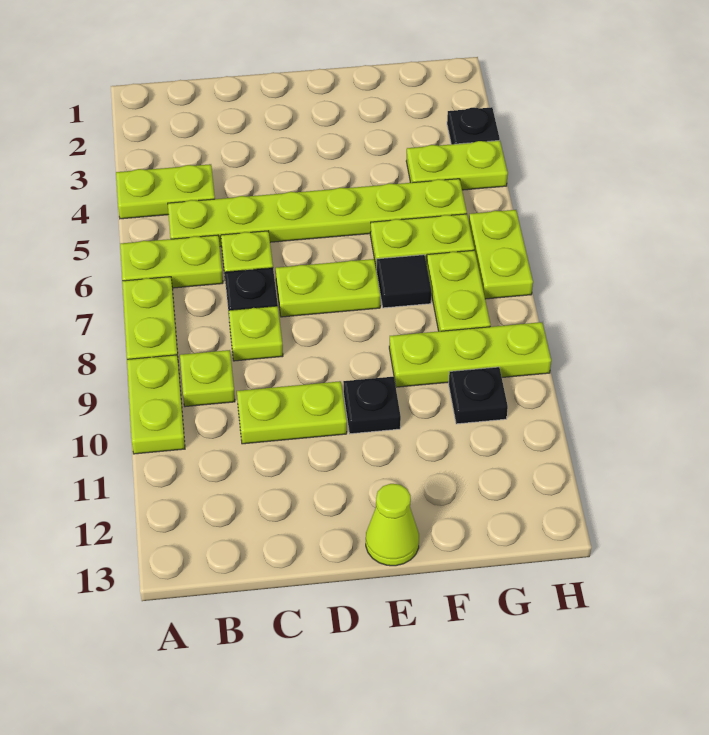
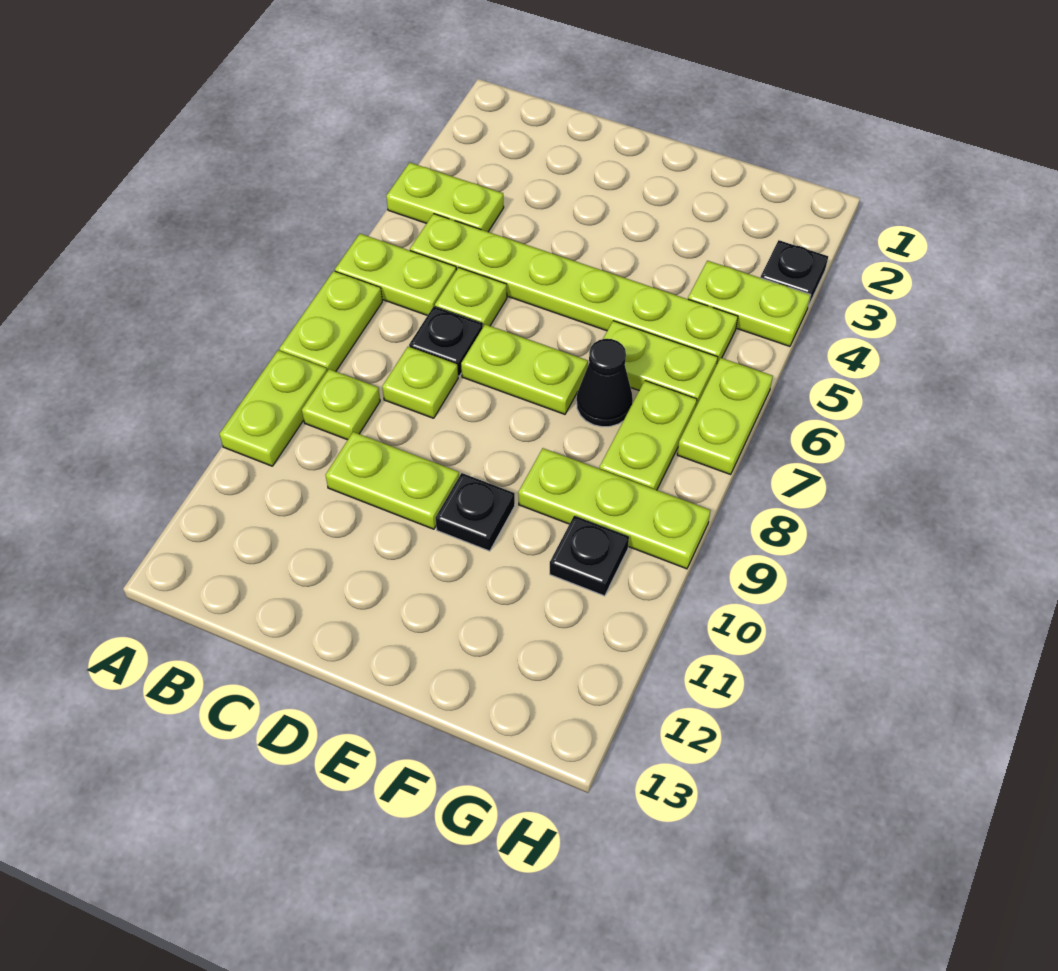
lime 1x1 cone [366,484,419,566] -> none
black 1x1 tile [376,255,431,308] -> black 1x1 cone [577,339,633,427]

